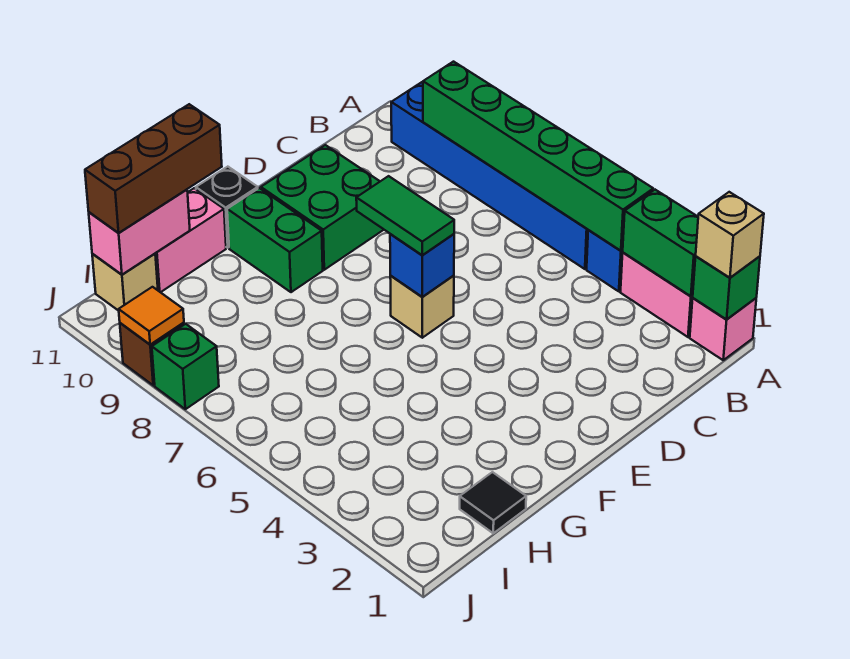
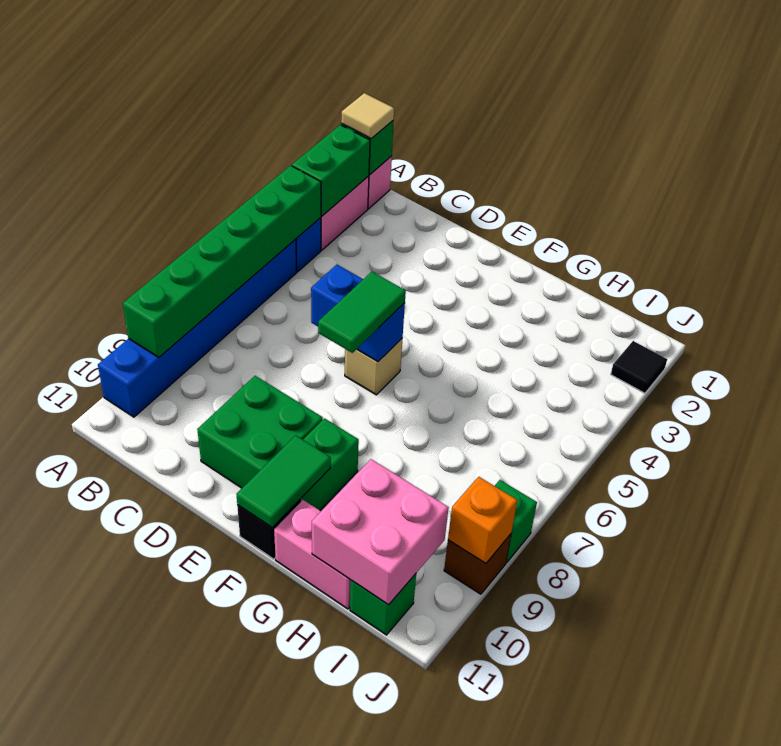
tan 1x1 brick [696,192,764,278] -> tan 1x1 tile [341,93,394,139]
blue 1x1 brick [390,234,454,297] -> blue 1x2 brick [311,265,405,361]
none -> green 1x2 tile [236,435,331,528]
brown 1x3 brick [85,104,222,233] -> none
black 1x1 tile [460,472,526,533] -> black 1x1 tile moved to [611,341,667,393]
pink 1x2 brick [89,190,190,275] -> pink 2x2 brick [312,459,449,605]
tan 1x1 brick [92,254,158,311] -> green 1x1 brick [350,574,416,635]
orange 1x1 tile [119,287,184,345] -> orange 1x1 brick [448,477,517,563]

